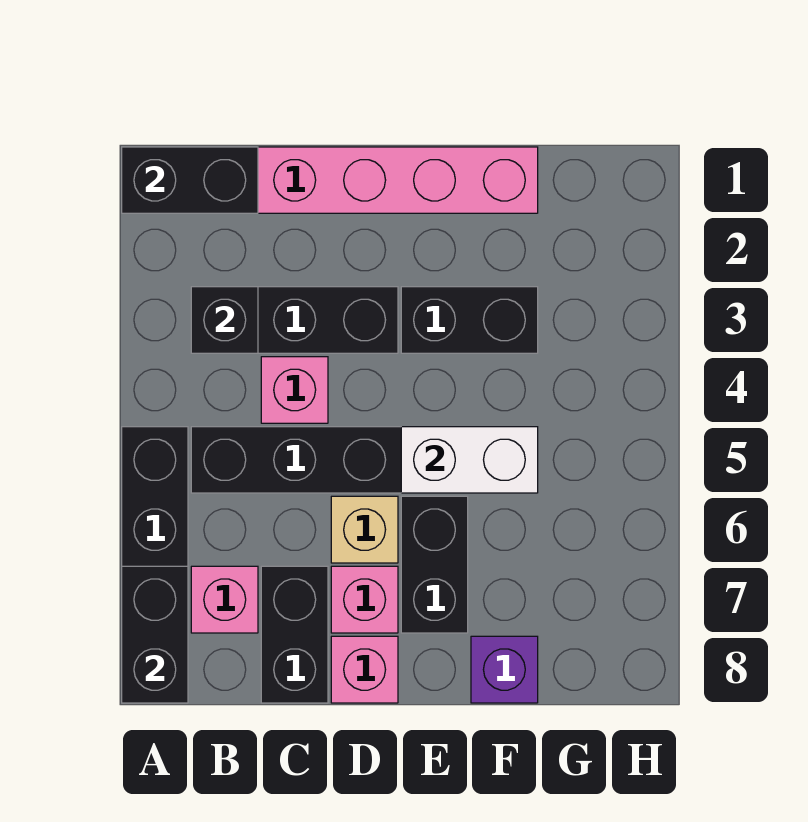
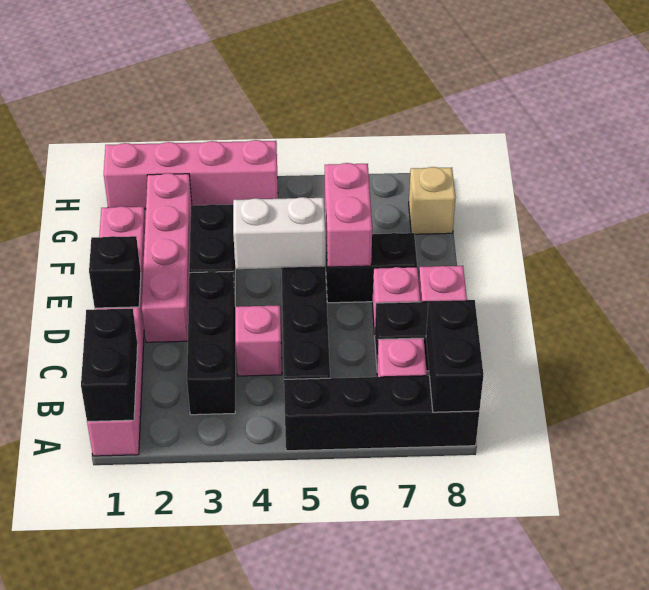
black 1x2 brick [122,566,188,703] -> black 1x2 brick turned to [426,300,483,412]
black 1x1 brick [191,287,258,353] -> black 1x1 brick moved to [89,236,141,308]
none -> pink 1x4 brick [142,173,192,342]
tan 1x1 brick [331,496,398,563] -> tan 1x1 brick moved to [409,167,456,234]
white 1x2 brick [401,427,538,493] -> white 1x2 brick turned to [233,197,325,269]
none -> pink 1x2 brick [325,163,372,267]
purple 1x1 brick [471,636,538,703] -> none
none -> pink 1x4 brick [104,140,278,209]

